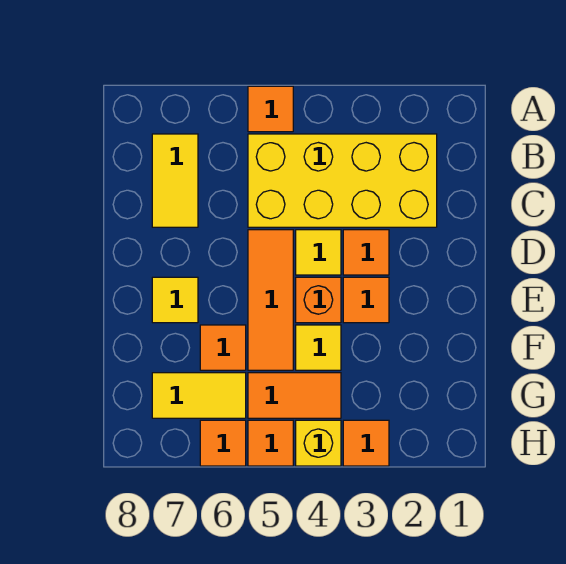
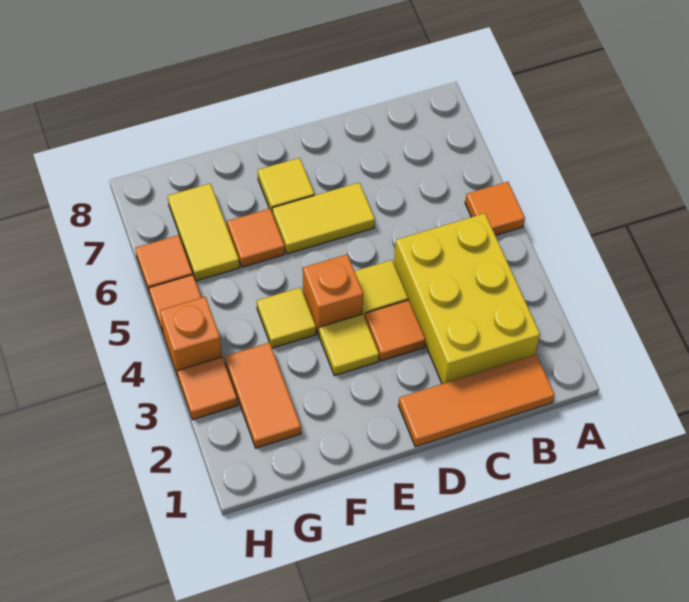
yellow 2x4 brick [248,134,437,227] -> yellow 2x3 brick [394,213,540,384]
yellow 1x2 tile [152,134,198,227] -> yellow 1x2 tile moved to [272,182,375,254]
orange 1x3 tile [248,230,293,370] -> orange 1x3 tile moved to [399,355,555,447]
orange 1x1 tile [343,277,389,323] -> yellow 1x1 tile [319,314,379,376]
orange 1x2 tile [248,373,341,418] -> orange 1x2 tile moved to [225,342,301,448]
yellow 1x1 brick [296,420,341,466] -> orange 1x1 brick [160,297,222,376]

